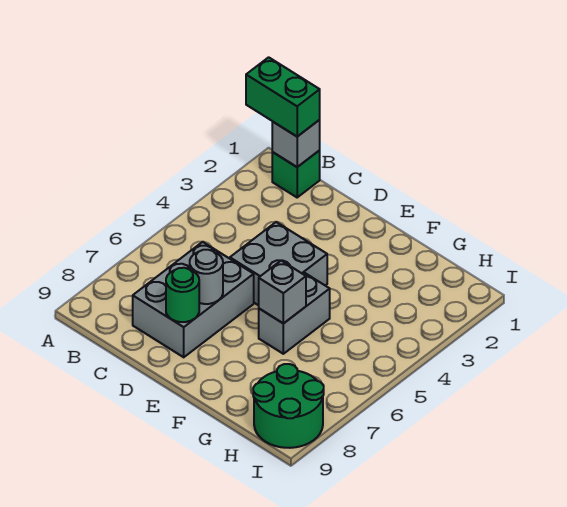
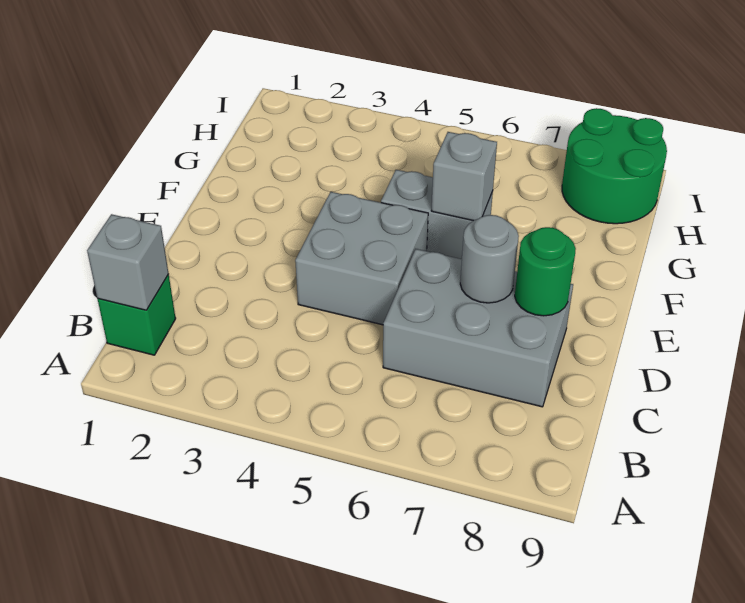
green 1x2 brick [246,57,320,136] -> none

